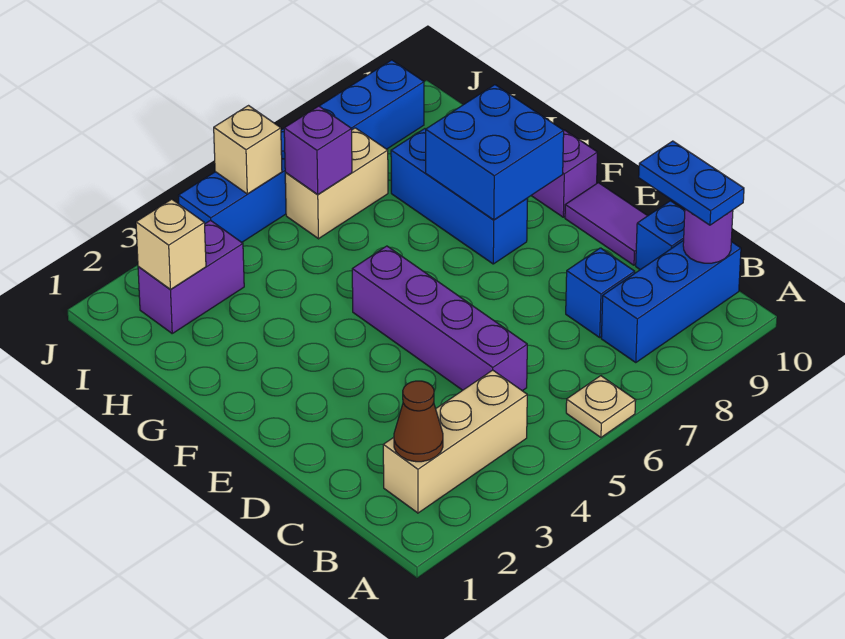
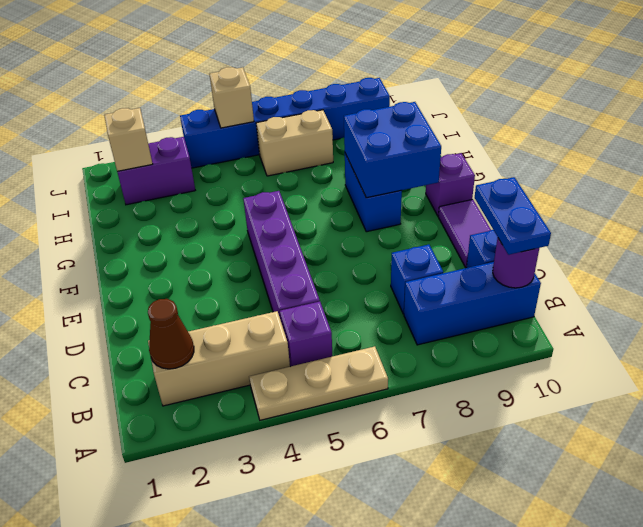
tan 1x1 plate [566,376,636,437] -> tan 1x3 plate [249,346,388,420]
blue 1x3 brick [391,129,528,264] -> blue 1x2 brick [345,154,402,232]
purple 1x1 brick [284,106,352,195] -> purple 1x1 brick moved to [280,302,333,367]

